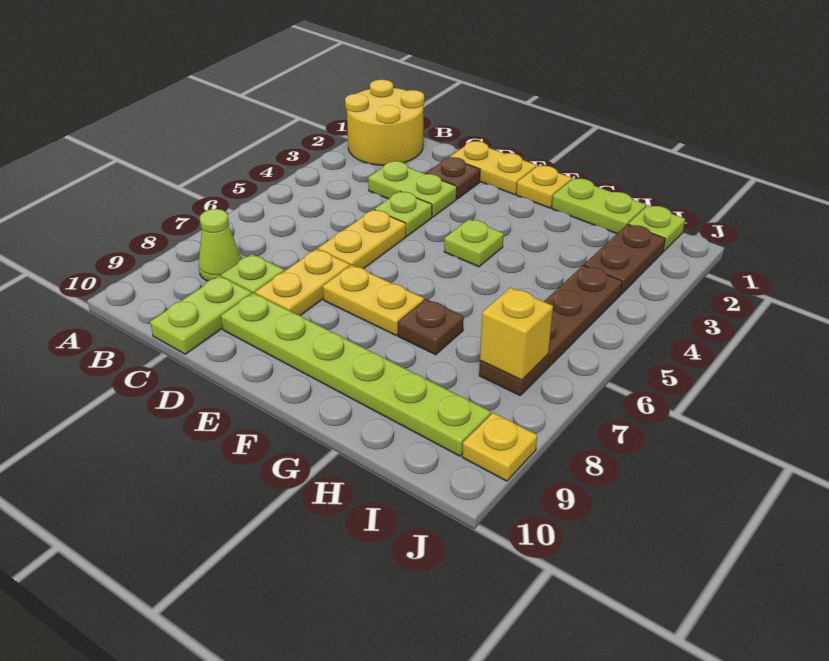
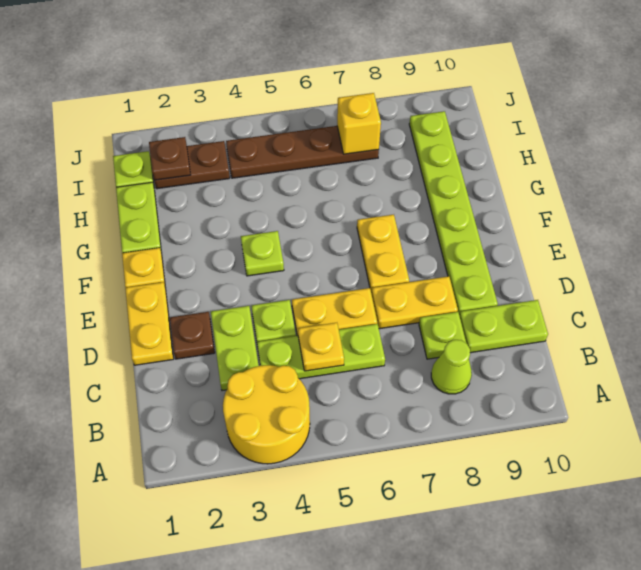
yellow 2x2 round brick [345,80,424,165] -> yellow 2x2 round brick moved to [223,365,310,464]
none -> lime 1x3 plate [257,324,385,379]
brown 1x1 plate [398,299,464,355] -> brown 1x1 plate moved to [149,137,191,180]
yellow 1x1 plate [462,413,537,481] -> yellow 1x1 plate moved to [298,323,344,371]

